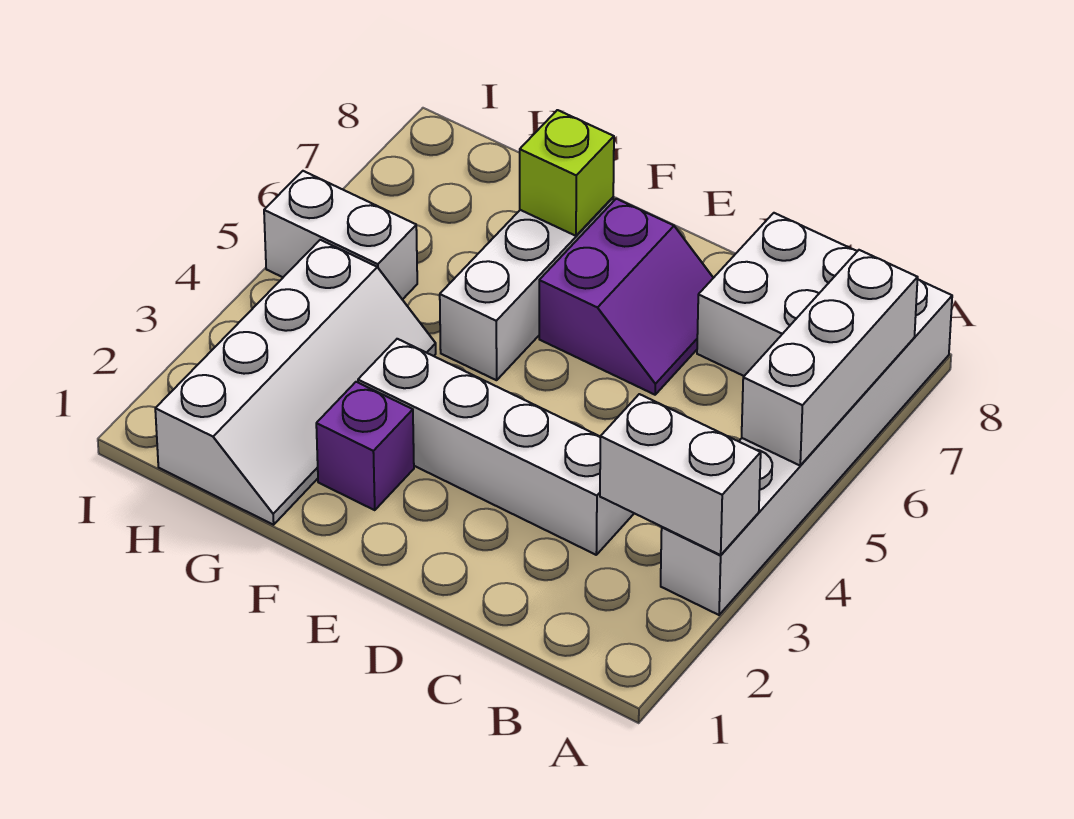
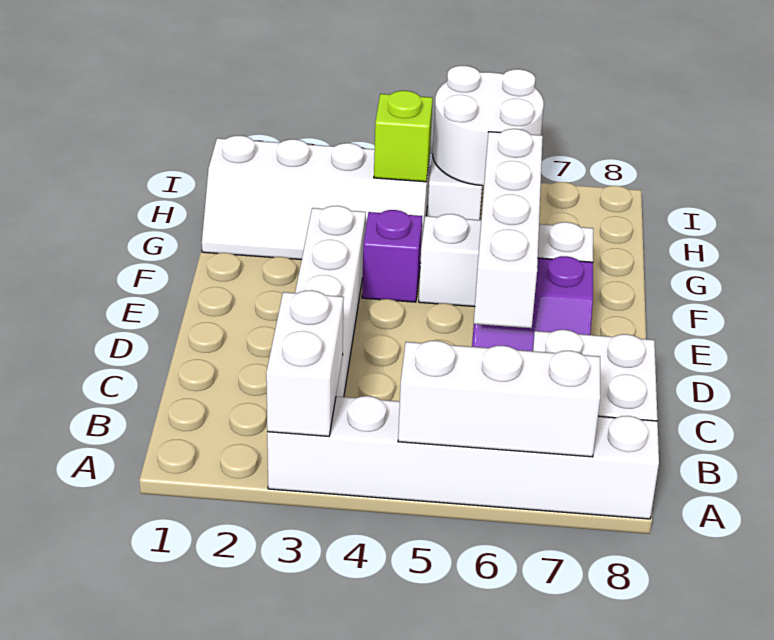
none -> white 1x4 brick [474,129,543,328]
purple 1x1 brick [316,382,414,510] -> purple 1x1 brick moved to [362,210,422,302]
lime 1x1 brick [520,110,614,236] -> lime 1x1 brick moved to [374,91,433,182]
none -> white 2x2 round brick [433,66,544,186]

